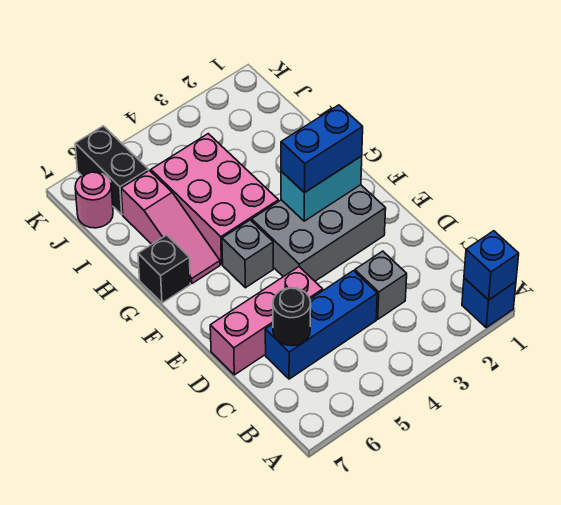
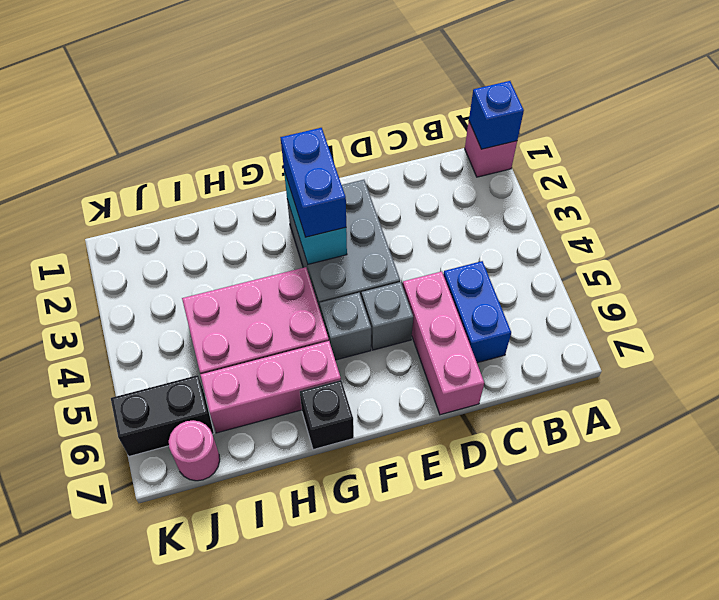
blue 1x1 brick [462,278,516,327] -> pink 1x1 brick [465,122,517,177]
grey 1x1 brick [355,251,407,319] -> grey 1x1 brick moved to [361,282,413,350]
blue 1x3 brick [265,271,377,379] -> blue 1x2 brick [443,261,511,363]
black 1x1 round brick [273,288,311,346] -> none
pink 1x3 slope [121,171,220,283] -> pink 1x3 brick [200,341,341,433]

